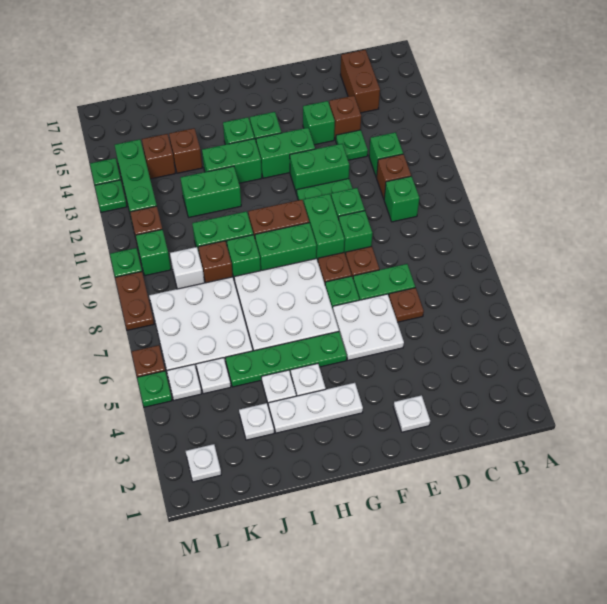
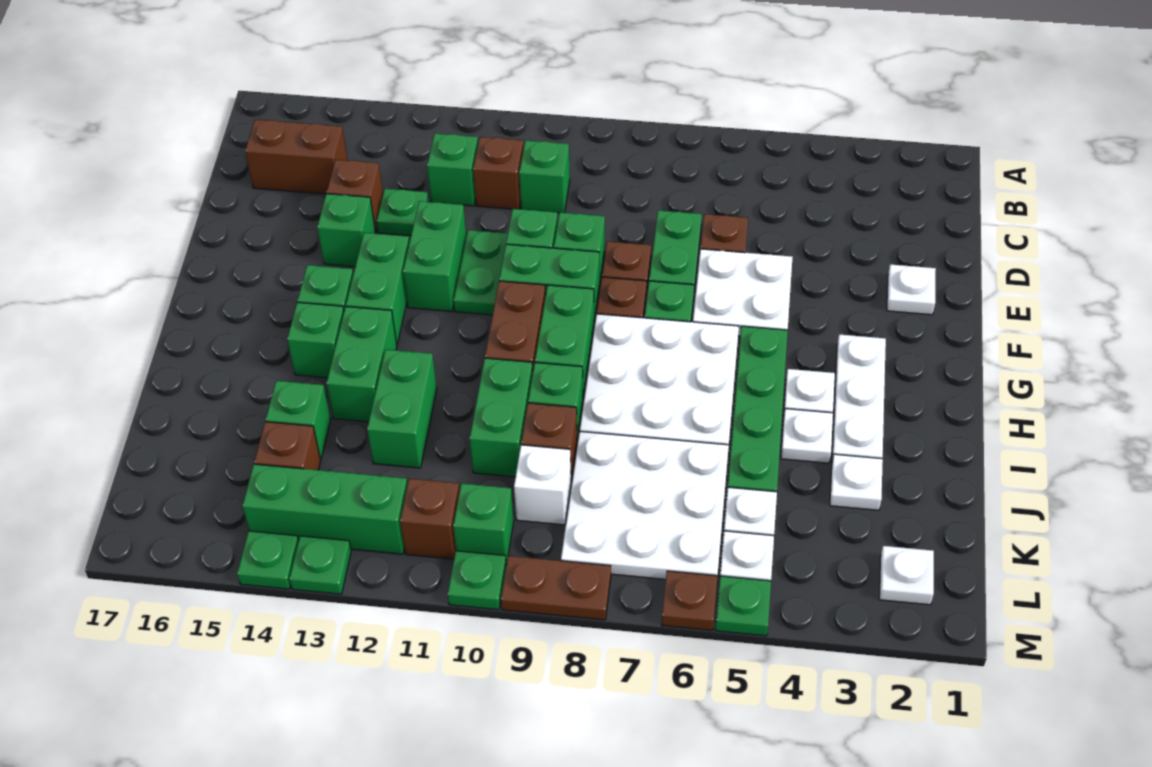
brown 1x1 brick [169,128,202,173] -> green 1x1 brick [266,381,331,459]

